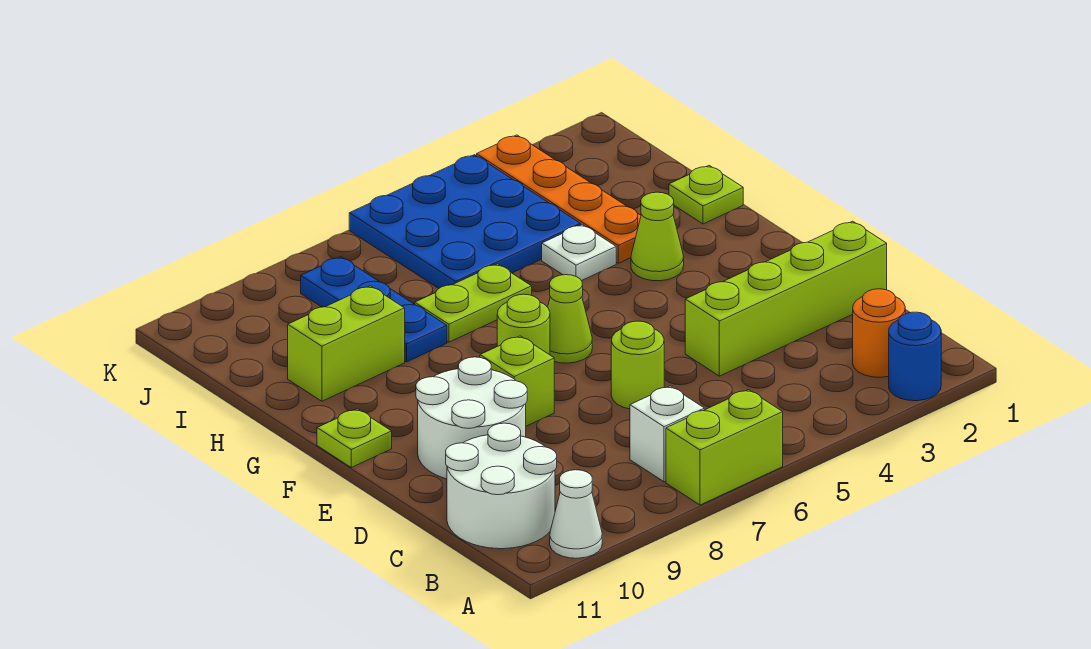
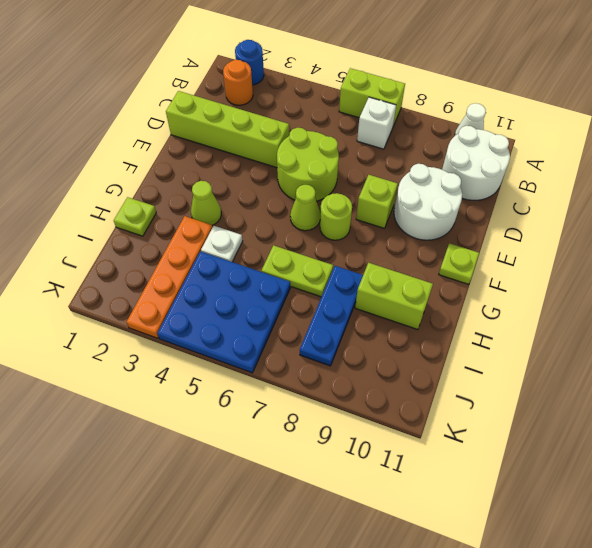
lime 1x1 round brick [611,321,664,409] -> lime 2x2 round brick [277,128,339,201]

